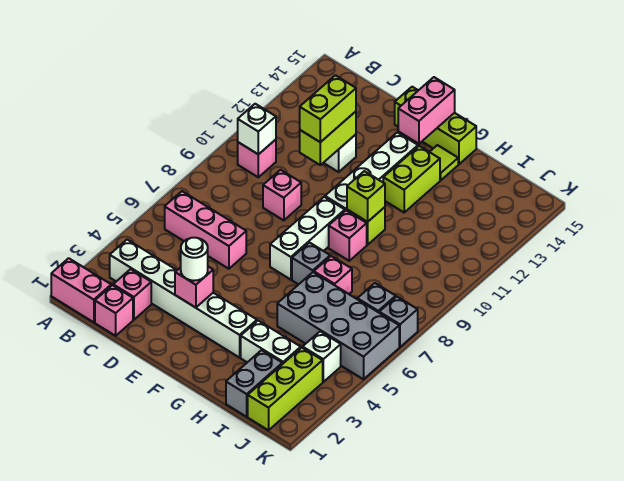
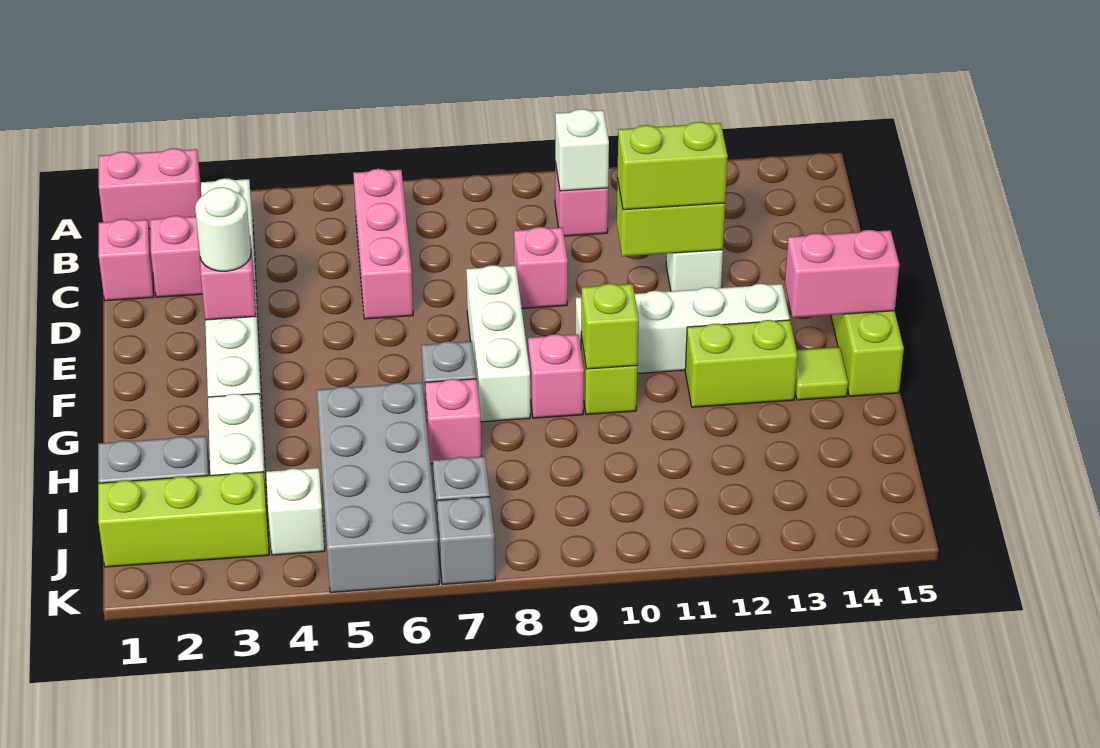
pink 1x2 brick [51,258,111,322] -> pink 1x2 brick turned to [99,148,201,229]
white 1x3 brick [270,197,345,280] -> white 1x3 brick turned to [466,265,530,422]

